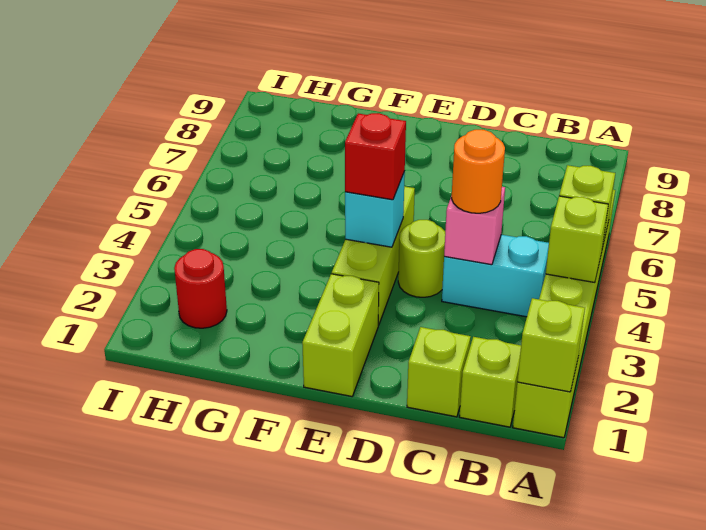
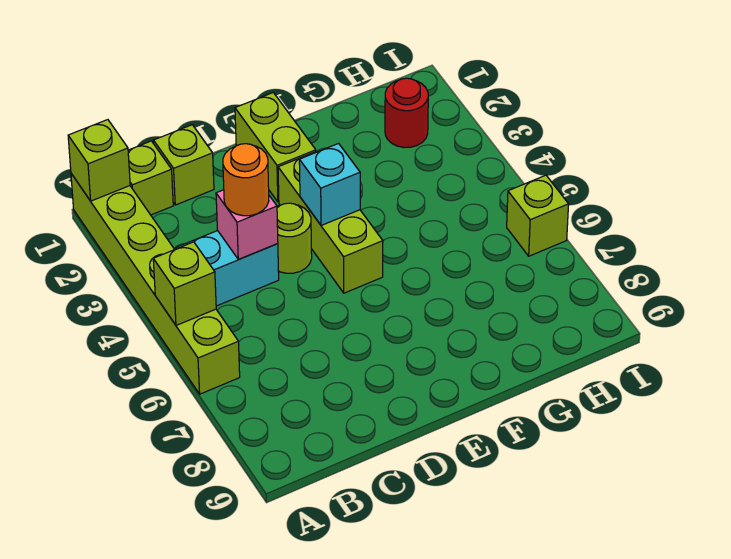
lime 1x1 brick [546,196,608,283] -> lime 1x1 brick moved to [507,175,569,256]
red 1x1 brick [345,113,406,200] -> none

